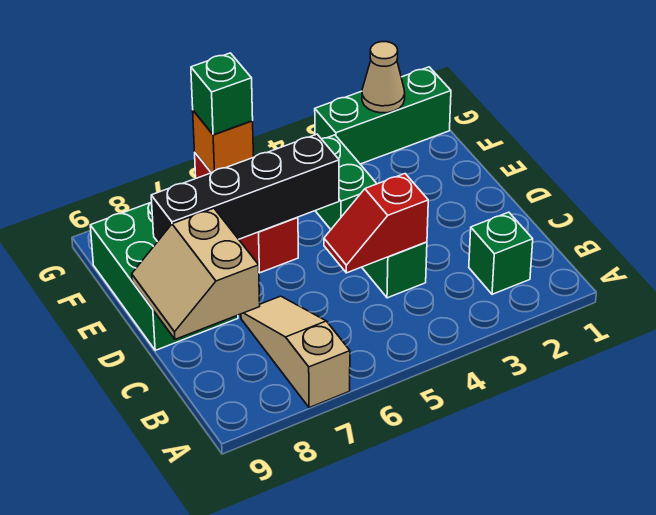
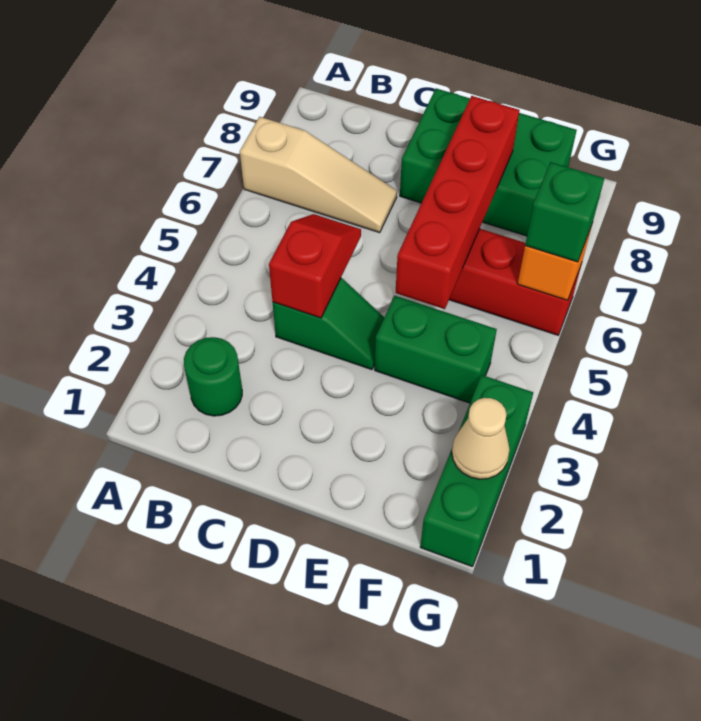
green 1x1 brick [469,212,533,294] -> green 1x1 round brick [184,337,242,416]
tan 2x2 slope [132,208,260,339] -> none
black 1x4 brick [151,134,339,242] -> red 1x4 brick [396,96,520,309]

